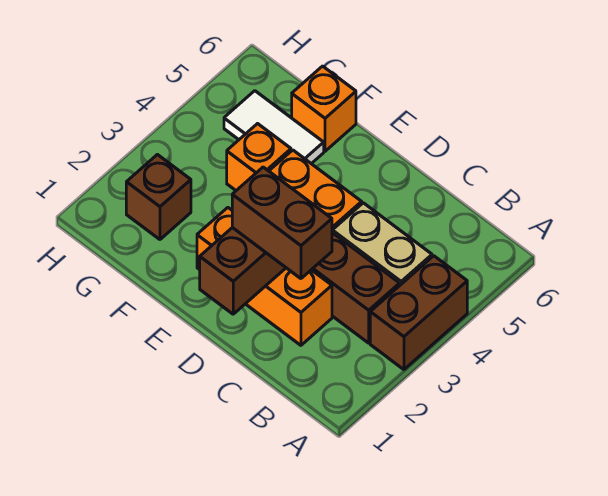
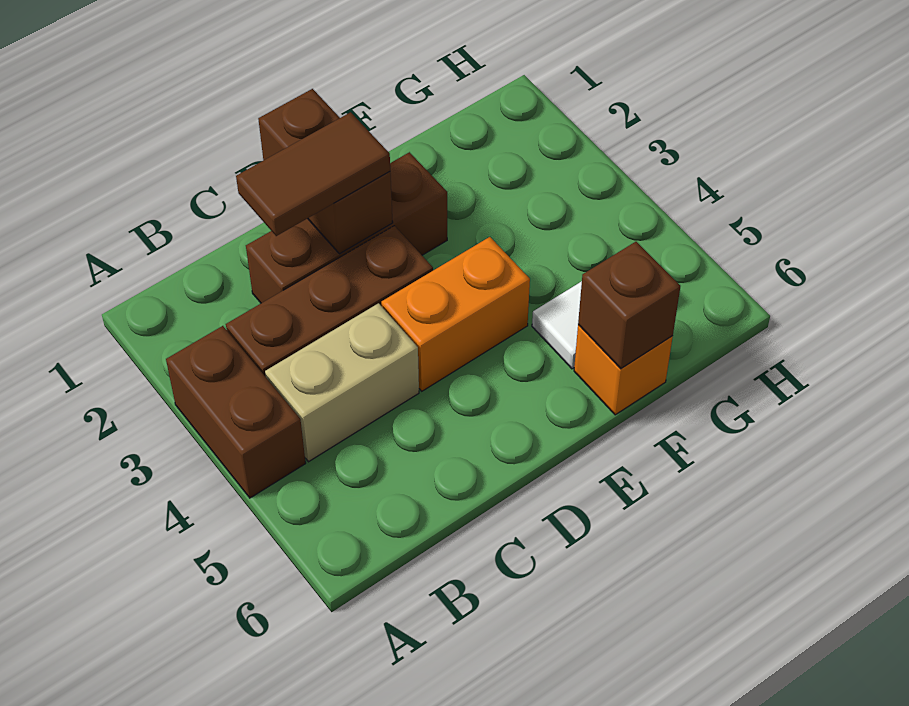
orange 1x3 brick [197,208,332,345] -> brown 1x3 brick [246,152,447,303]
brown 1x2 brick [232,167,332,279] -> brown 1x2 tile [236,112,390,236]
orange 1x1 brick [227,124,291,190] -> none
brown 1x1 brick [126,155,191,239] -> brown 1x1 brick moved to [578,242,680,369]

